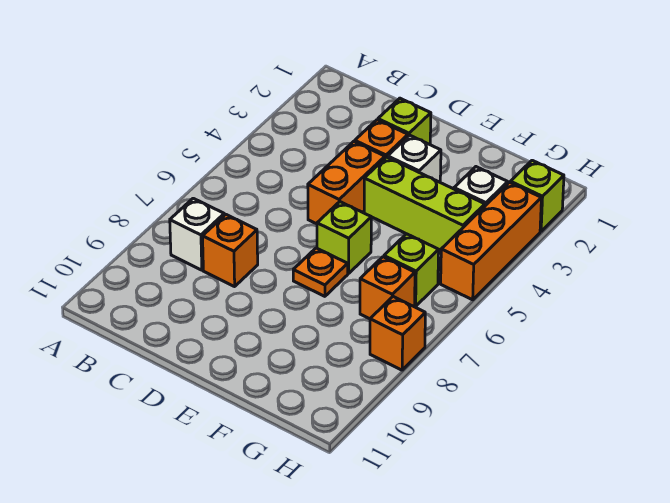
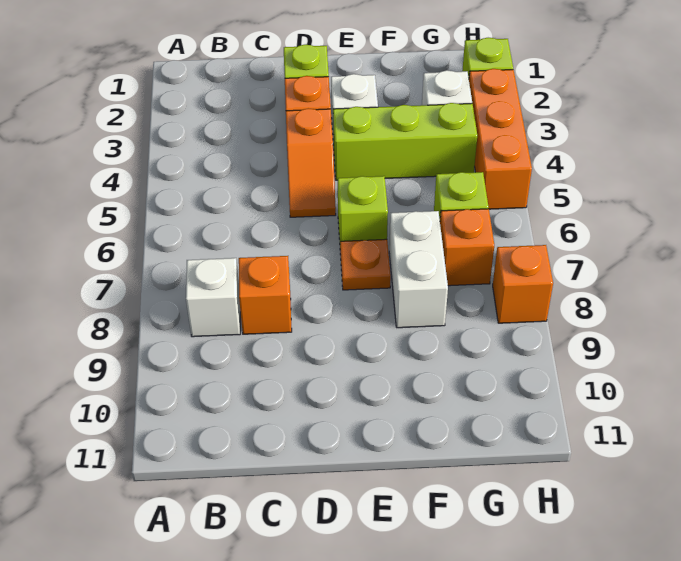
orange 1x2 brick [308,141,385,224] -> orange 1x2 slope [286,108,336,217]
none -> white 1x2 brick [389,211,448,328]

